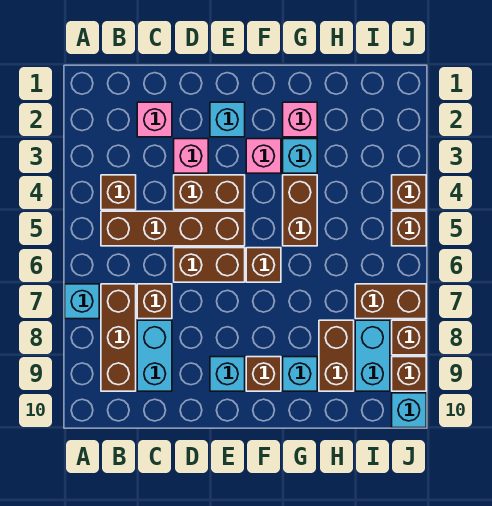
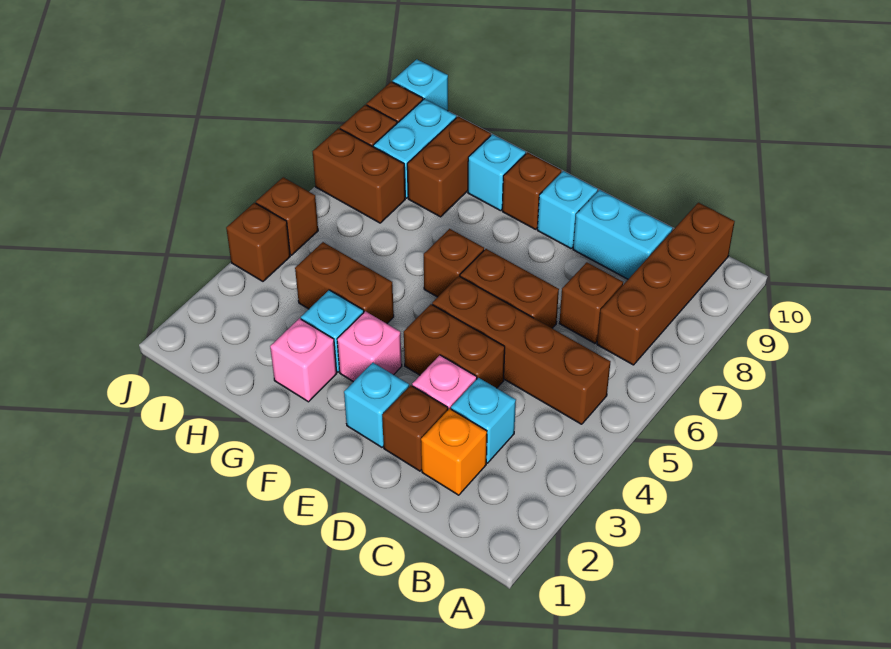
cyan 1x1 brick [65,284,99,319] -> cyan 1x1 brick moved to [451,378,516,463]
brown 1x1 brick [101,175,136,210] -> brown 1x1 brick moved to [382,385,448,471]
brown 1x3 brick [101,284,136,391] -> brown 1x4 brick [597,203,735,365]
pink 1x1 brick [137,102,172,137] -> orange 1x1 brick [421,409,487,495]
cyan 1x2 brick [137,320,172,391] -> cyan 1x2 brick turned to [573,190,673,279]
brown 1x2 brick [283,175,317,246] -> brown 1x2 brick turned to [295,242,394,324]

